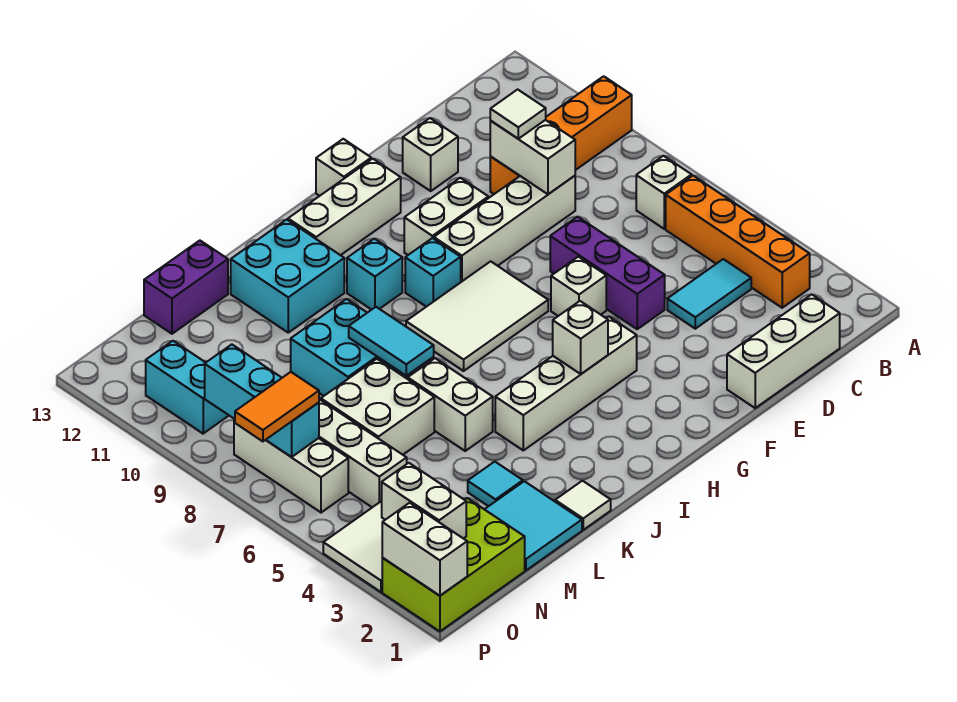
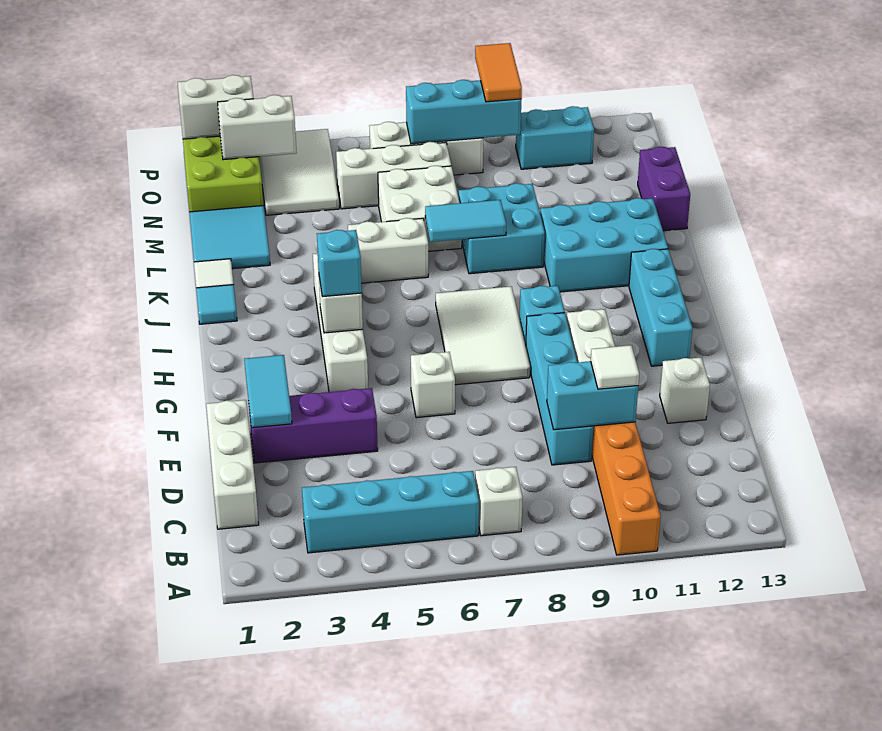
orange 1x4 brick [666,176,810,308] -> cyan 1x4 brick [302,471,479,553]
cyan 1x2 tile [667,259,751,329] -> cyan 1x2 tile moved to [244,355,292,428]
white 1x4 brick [434,176,575,282] -> cyan 1x4 brick [526,313,593,465]
white 1x2 brick [490,120,575,194] -> cyan 1x2 brick [547,361,638,430]
purple 1x3 brick [550,217,665,329] -> purple 1x3 brick moved to [249,388,378,463]
white 1x3 brick [288,159,401,255] -> cyan 1x3 brick [629,249,693,366]
white 1x1 brick [316,139,371,196] -> none
cyan 1x1 brick [347,239,402,310] -> cyan 1x1 brick moved to [317,230,362,297]
cyan 2x2 brick [231,220,344,333] -> cyan 2x3 brick [540,198,668,292]
cyan 1x1 tile [468,462,523,506] -> cyan 1x1 tile moved to [196,285,237,324]
orange 1x2 tile [235,372,319,441] -> orange 1x2 tile moved to [475,43,522,102]

